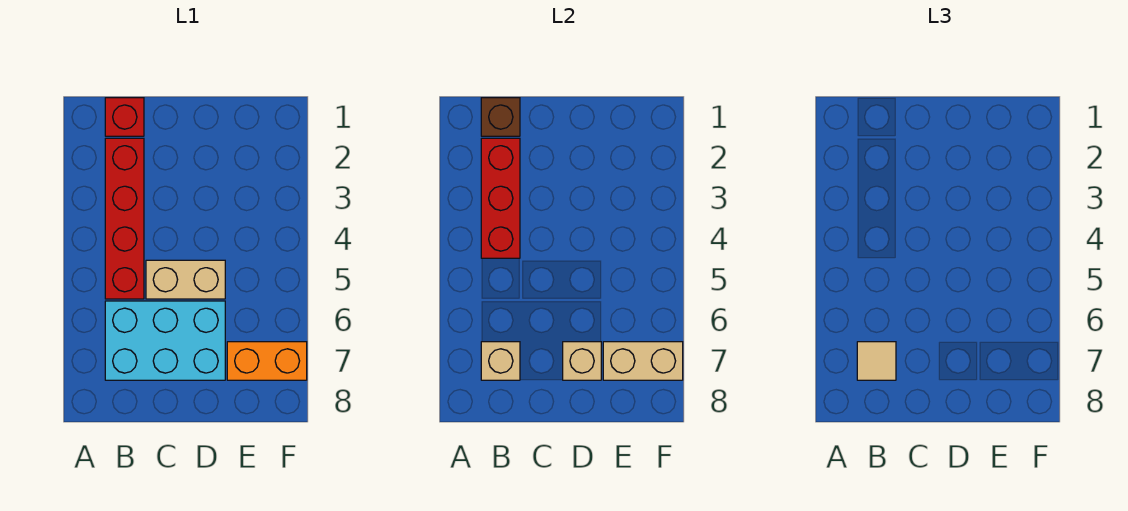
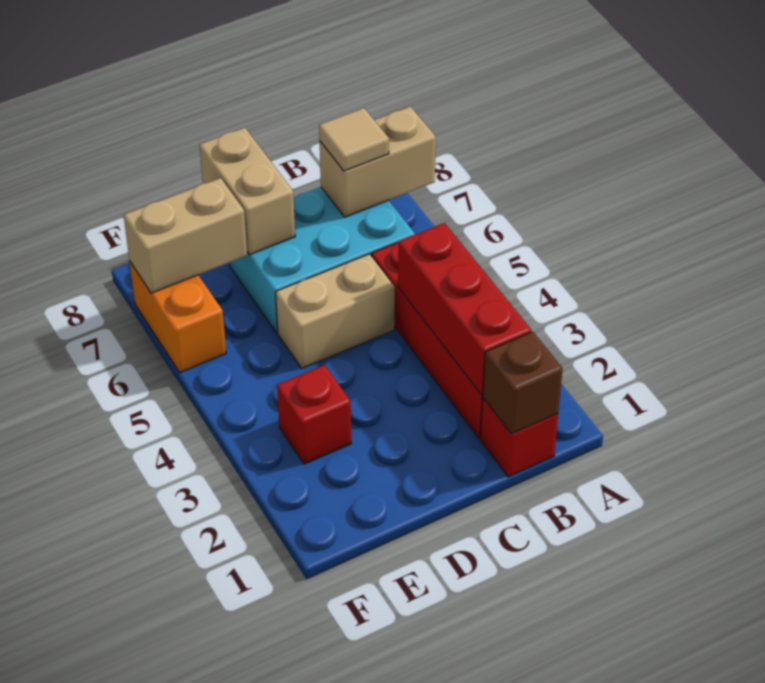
tan 1x1 brick [481,342,520,380] -> tan 1x2 brick [320,107,436,217]
tan 1x1 brick [563,342,601,380] -> tan 1x2 brick [199,128,295,255]
none -> red 1x1 brick [277,365,351,464]
orange 1x2 brick [227,342,307,380] -> orange 1x2 brick turned to [130,262,226,372]

